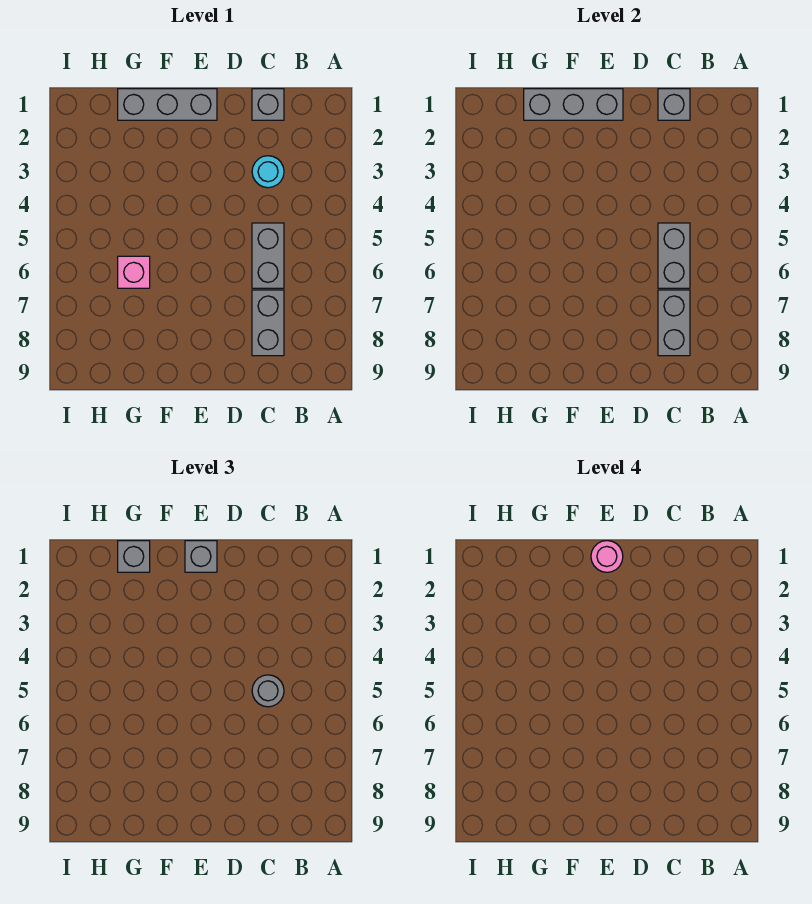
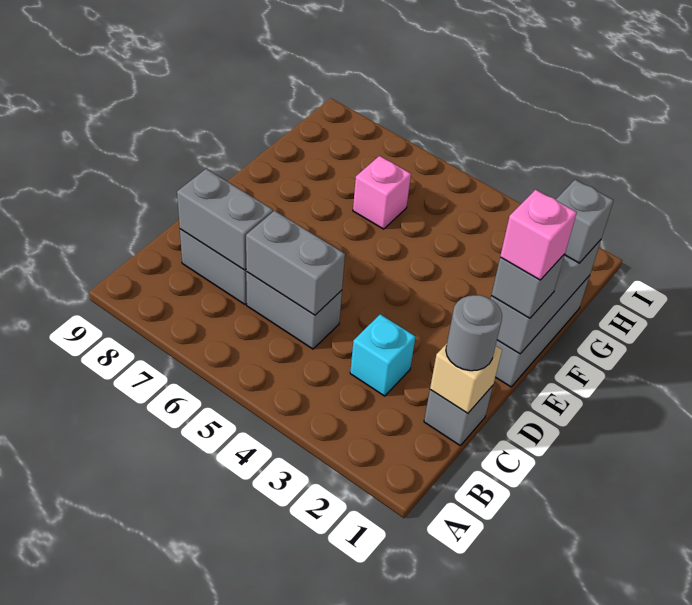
grey 1x1 brick [658,89,690,120] -> tan 1x1 brick [430,344,502,413]
cyan 1x1 round brick [252,156,284,188] -> cyan 1x1 brick [350,314,415,396]
grey 1x1 round brick [252,675,284,707] -> grey 1x1 round brick moved to [446,295,502,371]
pink 1x1 round brick [591,541,623,572] -> pink 1x1 brick [500,190,577,280]

